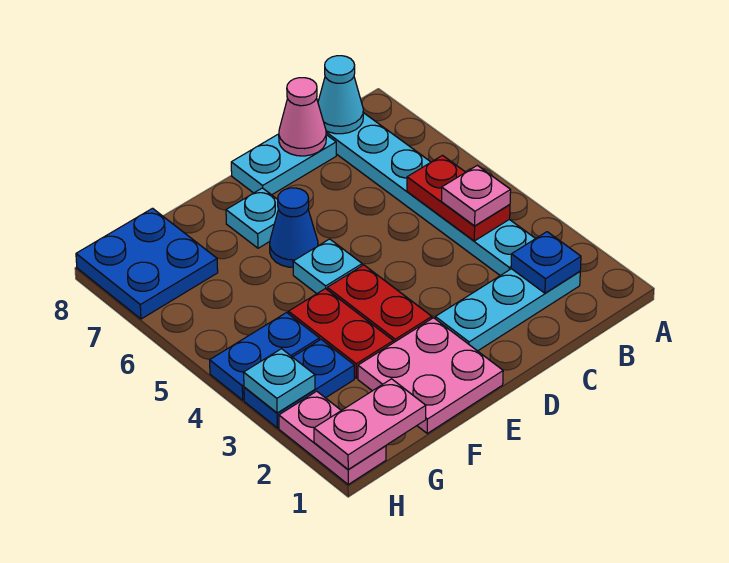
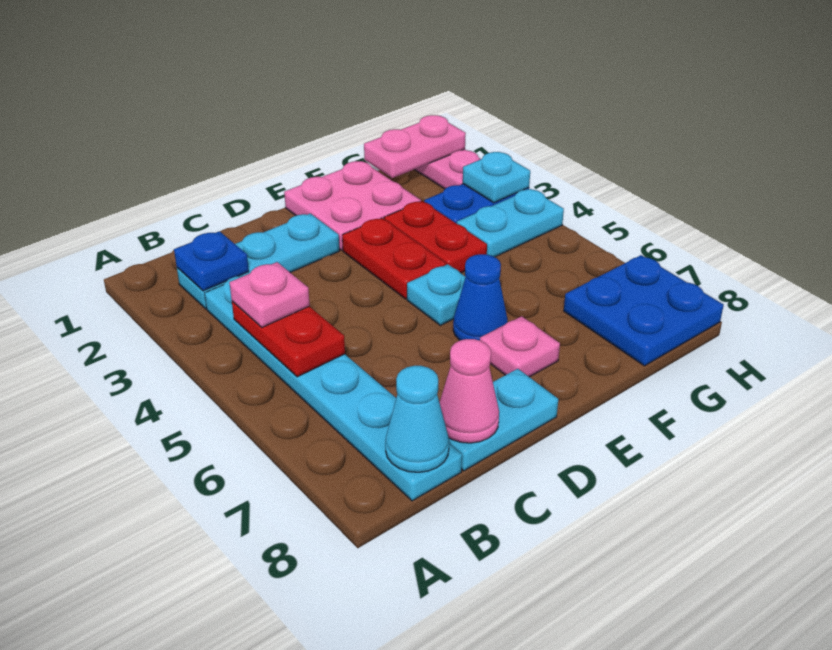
cyan 1x1 plate [226,188,278,248] -> pink 1x1 plate [480,316,560,377]
blue 1x2 plate [210,313,320,400] -> cyan 1x2 plate [457,189,564,257]

